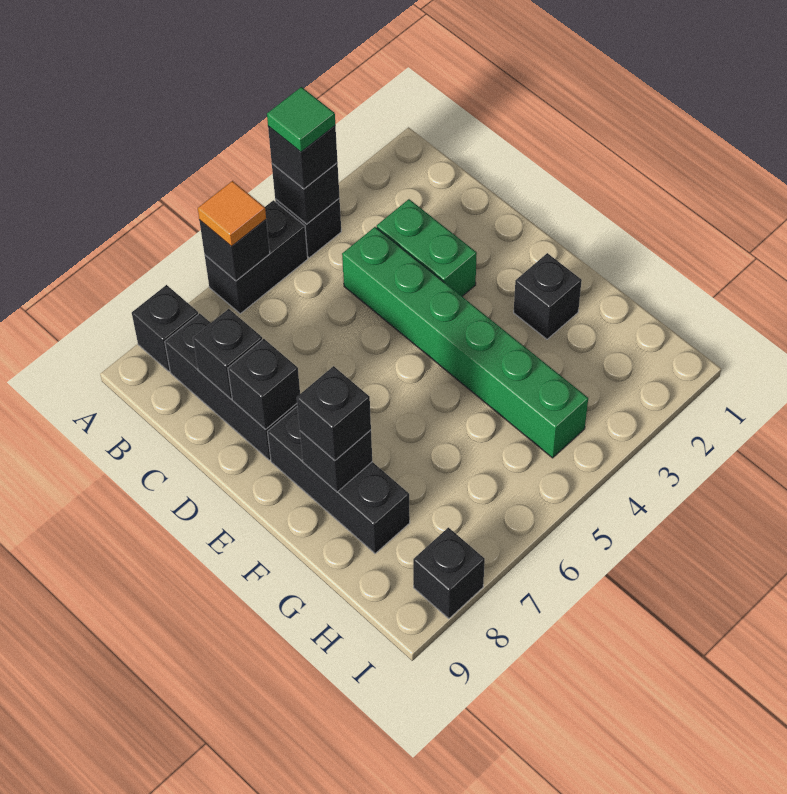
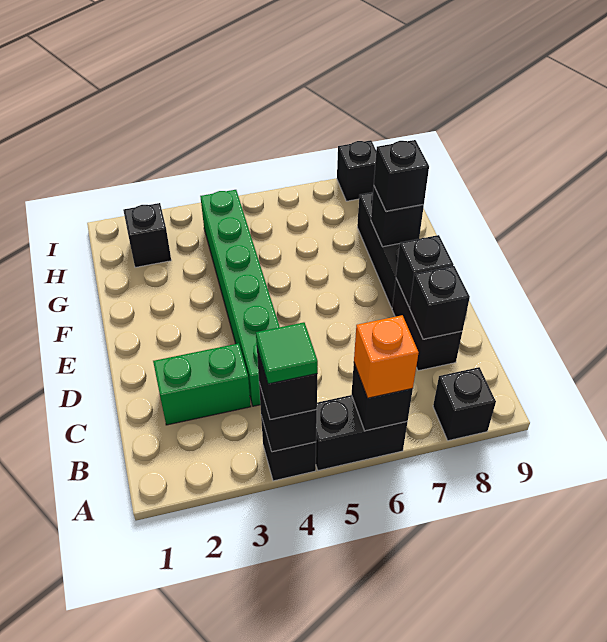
orange 1x1 tile [198,181,266,246] -> orange 1x1 brick [354,315,419,398]
black 1x3 brick [165,313,297,460] -> black 1x2 brick [392,279,462,371]
green 1x2 brick [377,199,477,296] -> green 1x2 brick turned to [153,343,251,425]
black 1x1 brick [514,253,582,339] -> black 1x1 brick moved to [123,203,171,267]

